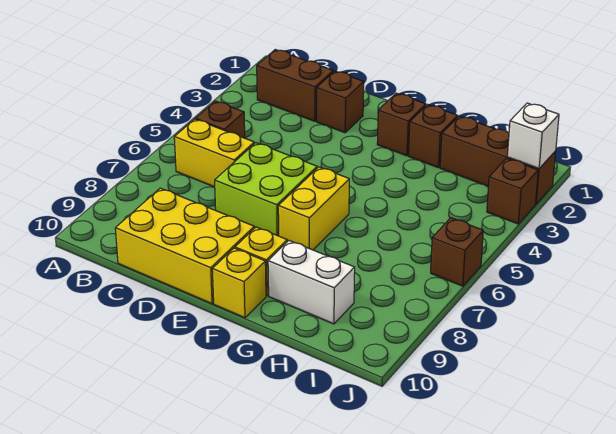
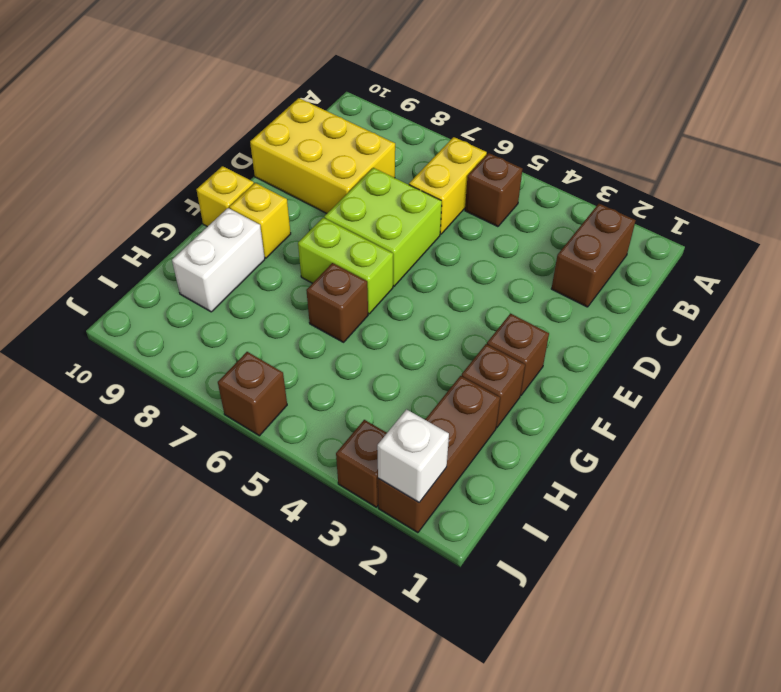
yellow 2x3 brick [115,188,254,304] -> yellow 2x3 brick turned to [250,98,395,213]
brown 1x1 brick [317,71,364,133] -> brown 1x1 brick moved to [306,263,368,342]
yellow 1x2 brick [278,167,349,250] -> lime 1x2 brick [298,218,393,314]

